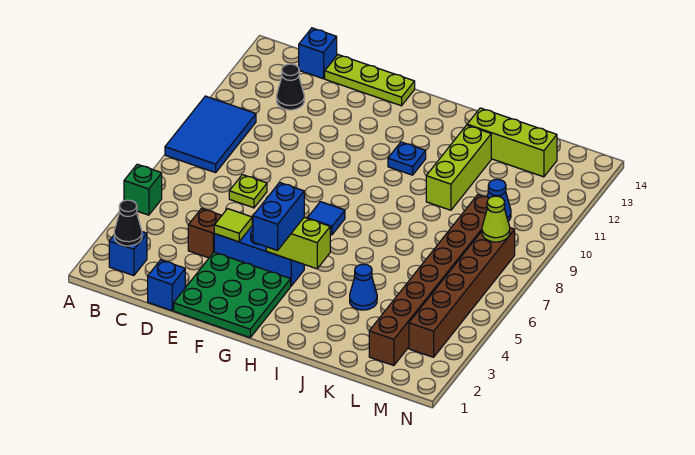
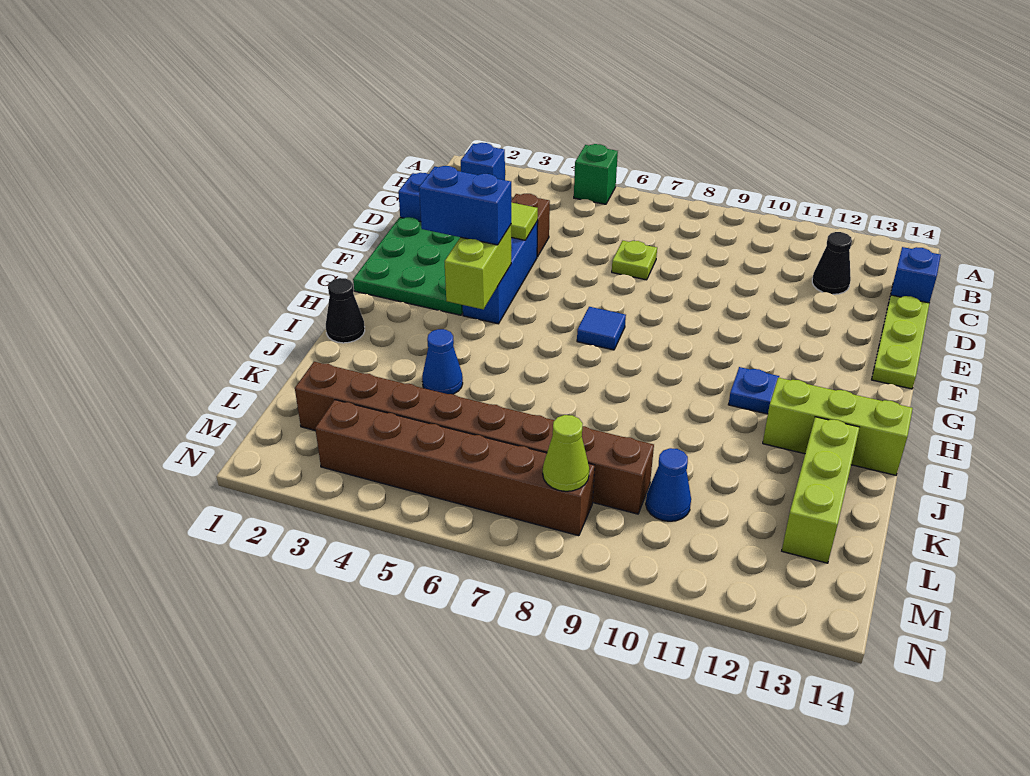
blue 2x3 tile [165,96,256,173] -> none
black 1x1 cone [114,200,142,246] -> black 1x1 cone moved to [326,278,365,343]
lime 1x3 brick [426,125,491,210] -> lime 1x3 brick moved to [763,378,913,475]

